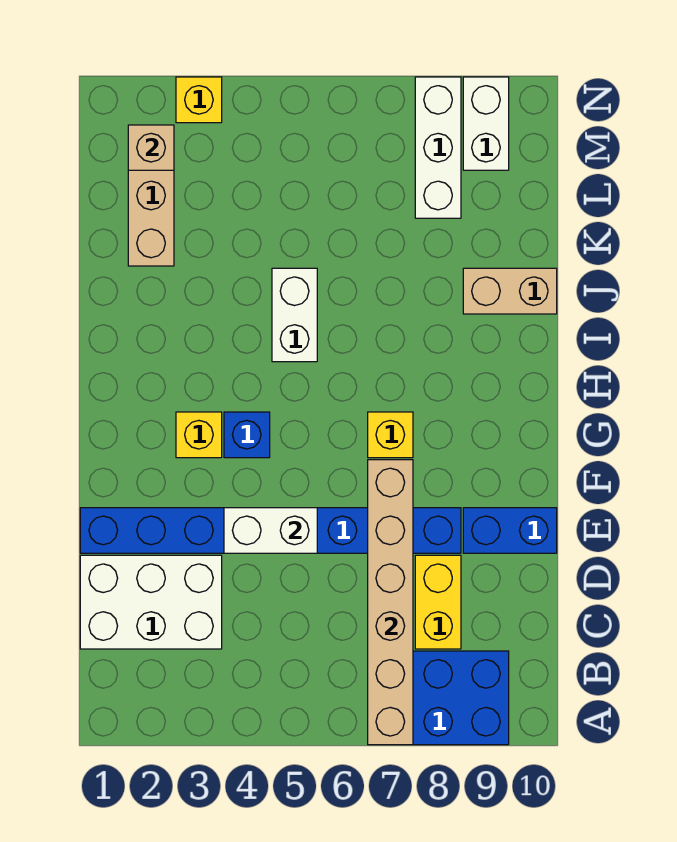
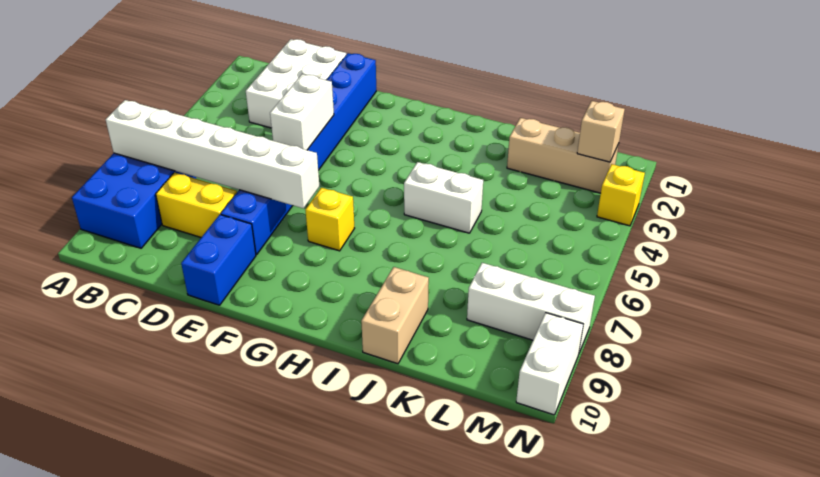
tan 1x6 brick [368,460,413,745] -> white 1x6 brick [106,100,319,208]
yellow 1x1 brick [176,412,222,458] -> none
blue 1x1 brick [224,412,270,458] -> none
white 1x2 brick [463,77,509,170] -> white 1x2 brick turned to [516,313,584,415]

